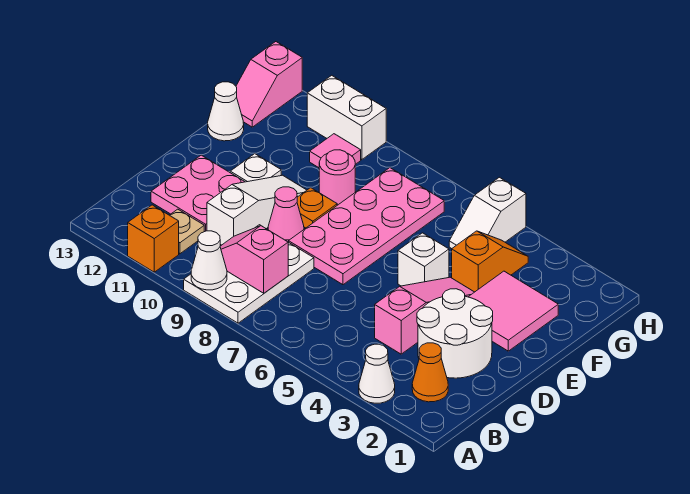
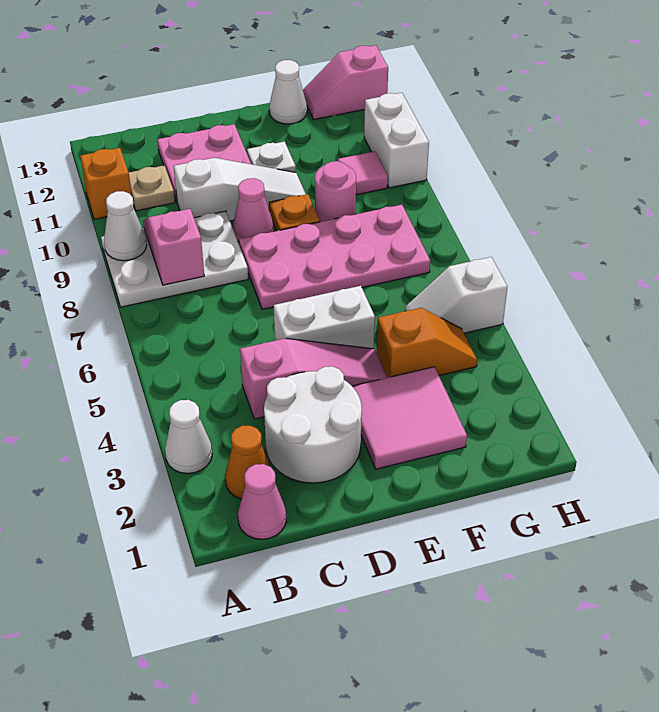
none -> pink 1x1 cone [238,464,286,539]
white 1x1 brick [398,233,449,286] -> white 1x2 brick [274,286,375,349]

